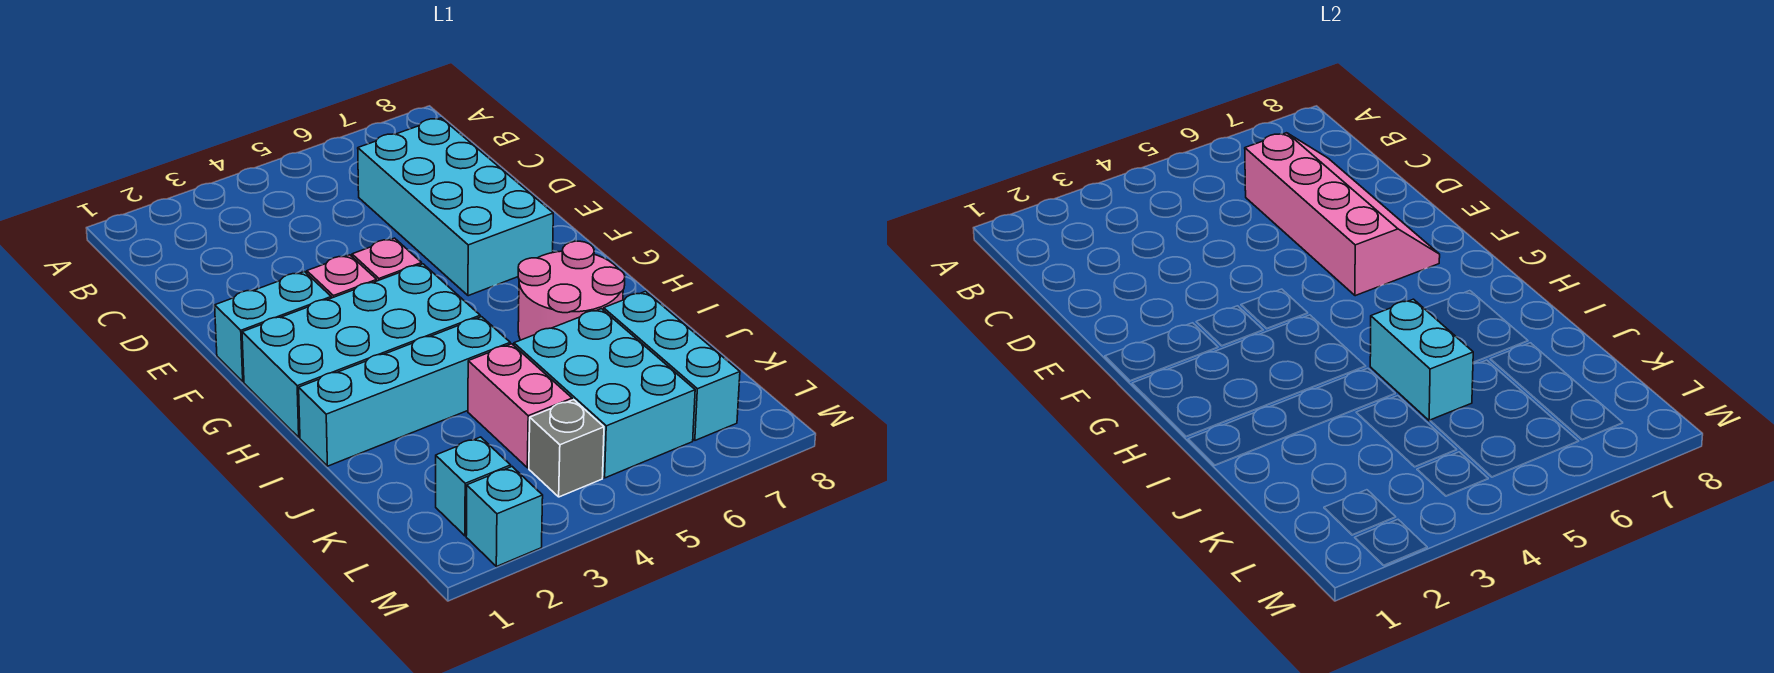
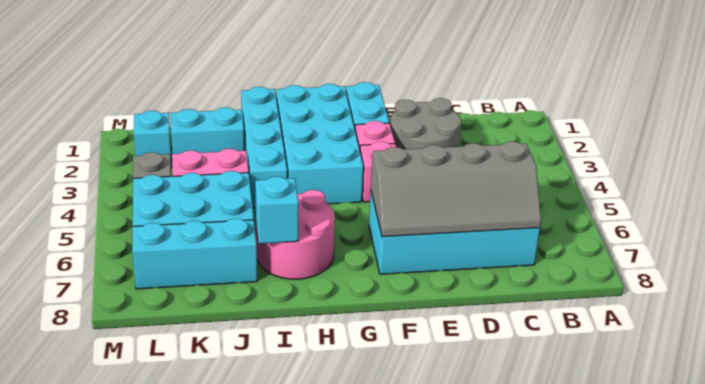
pink 2x4 slope [1245,133,1440,296] -> grey 2x4 slope [371,141,541,237]
none -> grey 2x2 round brick [390,98,461,149]
cyan 1x2 brick [1370,299,1473,421] -> cyan 1x2 brick moved to [171,107,244,154]
cyan 1x1 brick [466,467,543,567] -> cyan 1x1 brick moved to [255,177,299,244]

